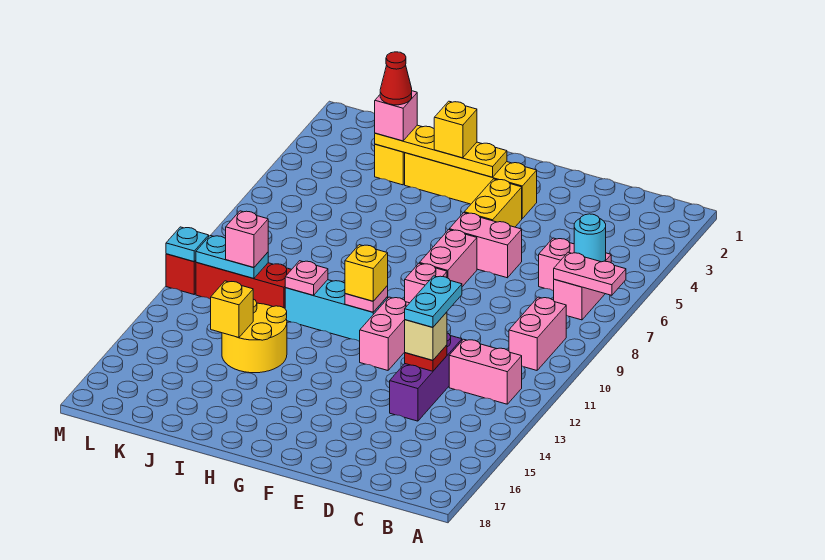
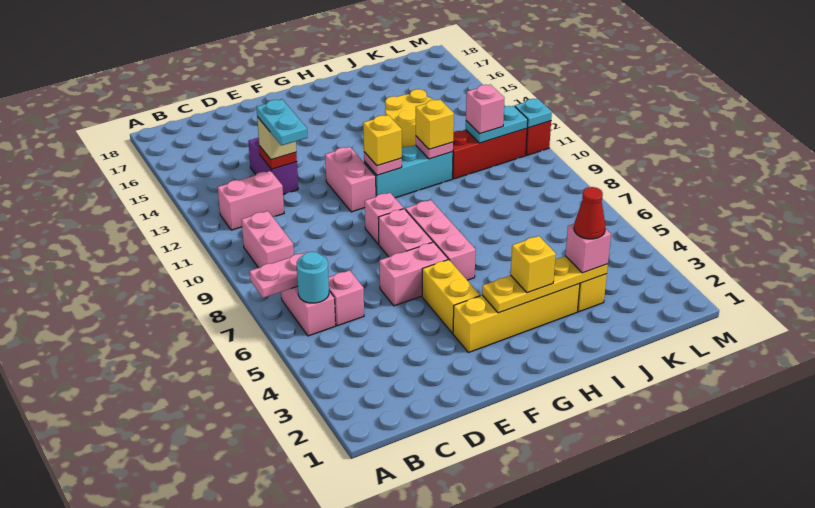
purple 1x3 brick [390,333,462,421] -> purple 1x2 brick [248,137,298,194]
none -> pink 1x3 brick [405,200,475,280]
yellow 1x1 brick [211,281,253,338] -> yellow 1x1 brick moved to [416,100,454,149]

